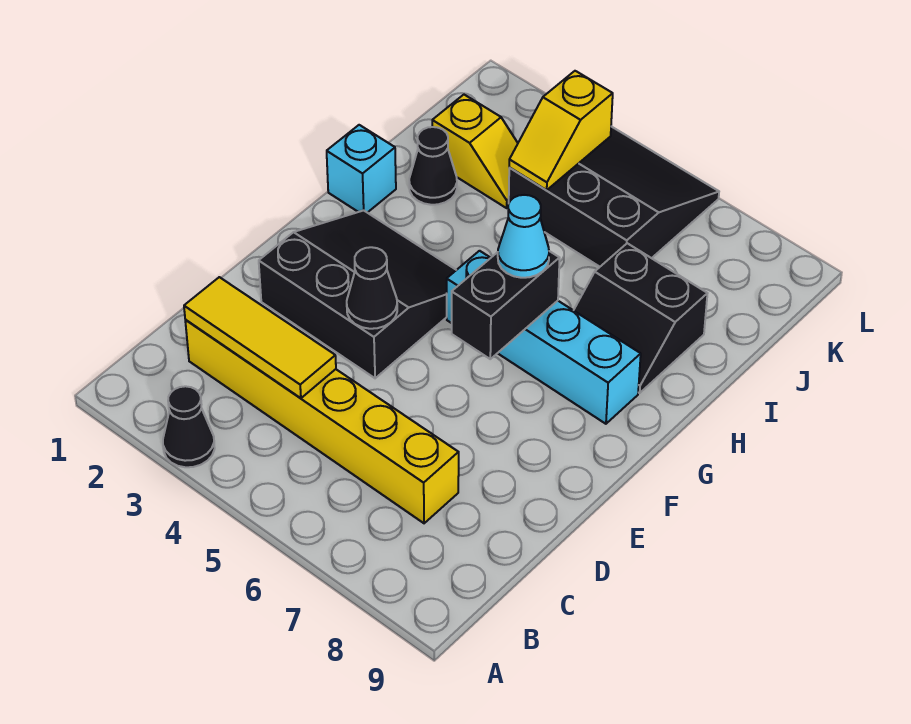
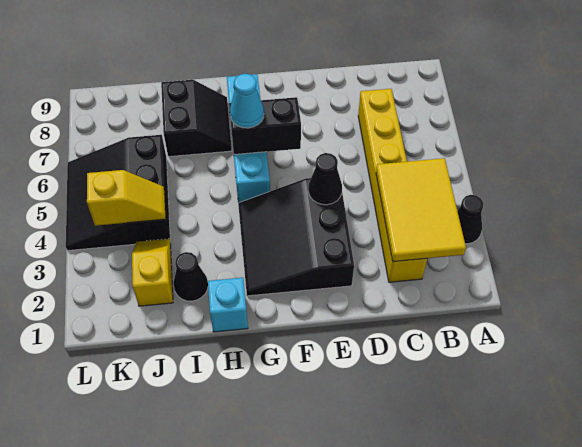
yellow 1x3 tile [184,277,336,398] -> yellow 2x3 tile [376,158,466,262]

